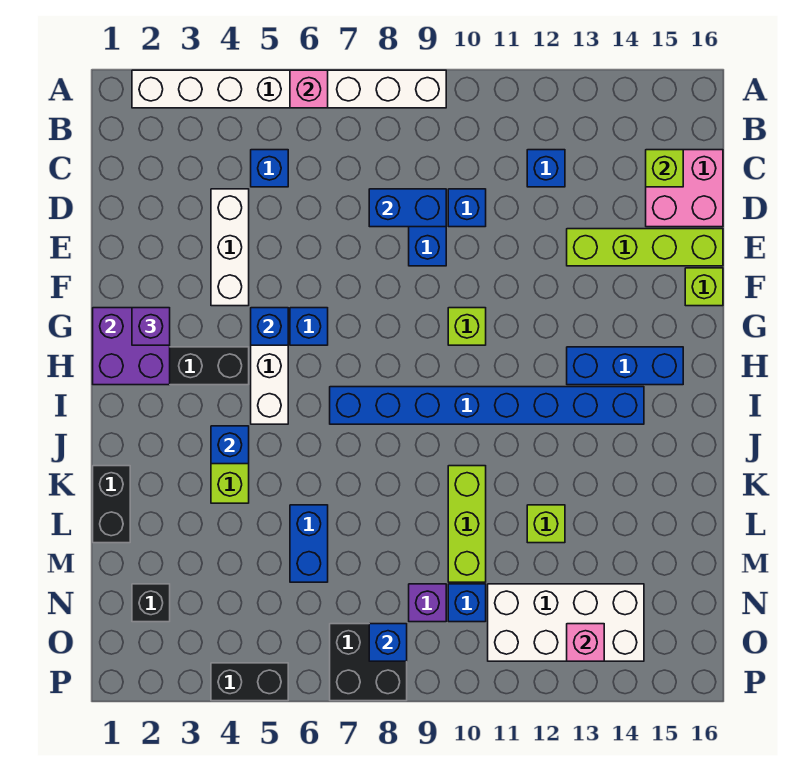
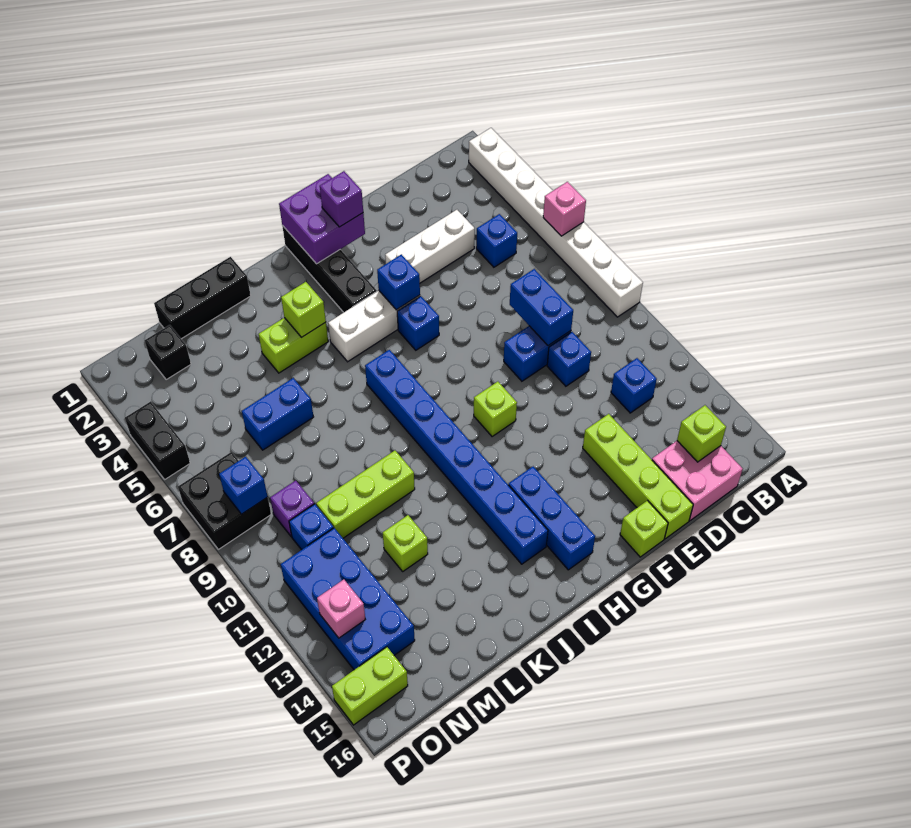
blue 1x1 brick [211,426,249,464] -> lime 1x1 brick [281,282,326,338]
black 1x2 brick [93,466,130,543] -> black 1x3 brick [154,257,251,339]
white 2x4 brick [488,584,644,661] -> blue 2x4 brick [281,528,415,670]
none -> lime 1x2 brick [332,647,408,725]

